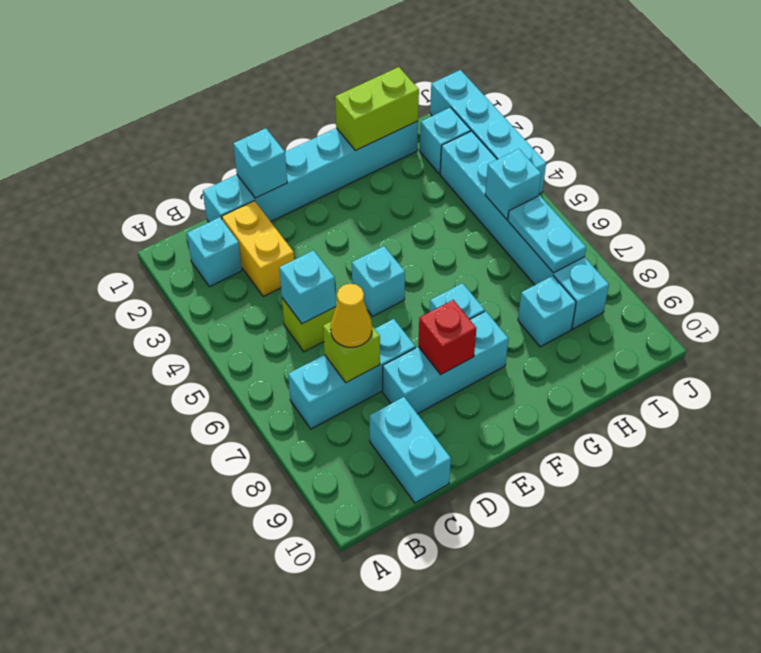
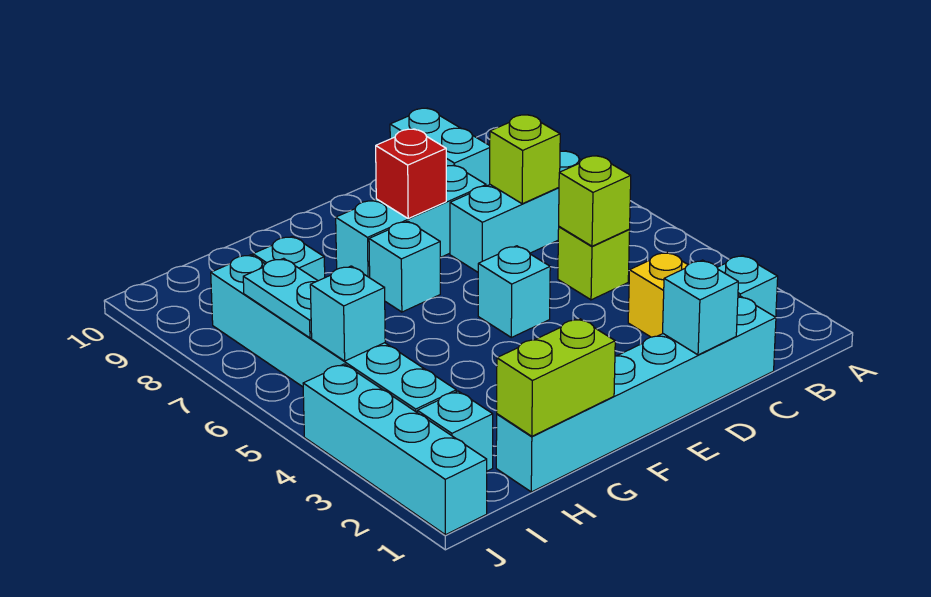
cyan 1x1 brick [279,250,336,324] -> lime 1x1 brick [559,156,631,246]
yellow 1x1 cone [331,284,372,347] -> none

